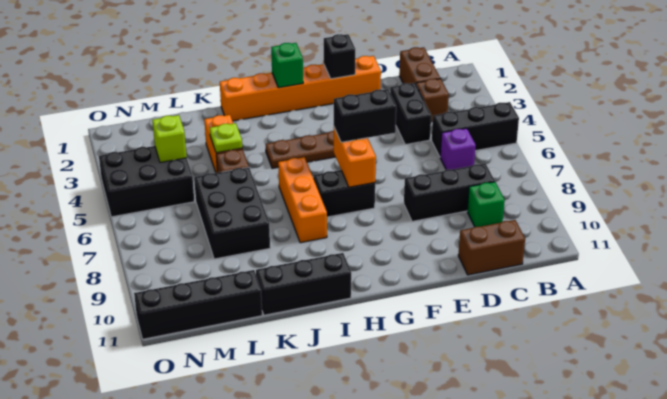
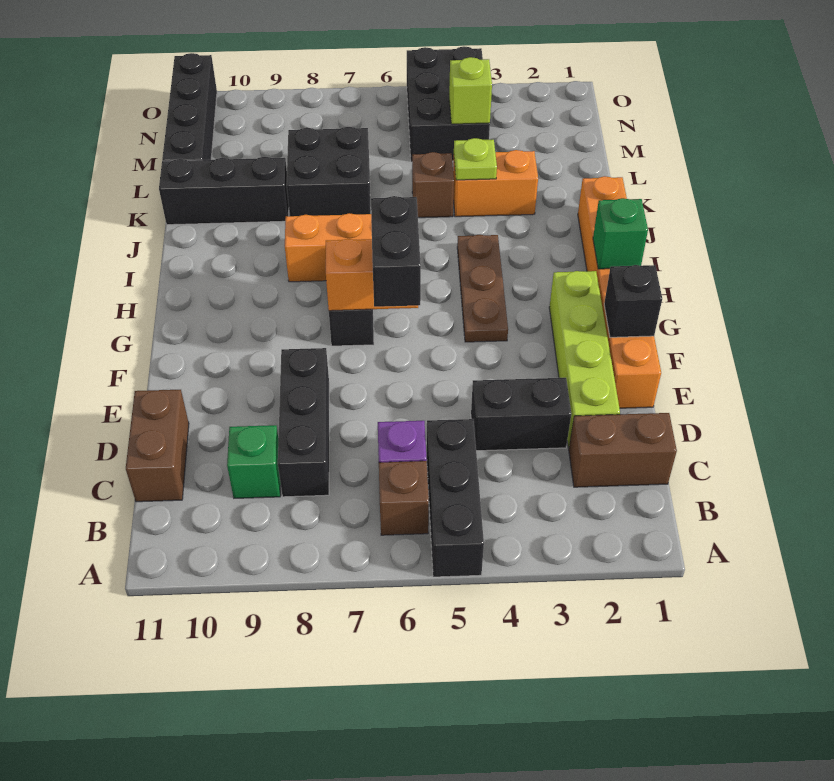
brown 1x1 brick [416,78,449,122] -> brown 1x1 brick moved to [379,461,429,535]
none -> lime 1x4 brick [549,271,620,448]
black 1x3 brick [256,253,351,315] -> black 1x3 brick turned to [159,157,289,225]
black 2x3 brick [194,167,270,259] -> black 2x2 brick [287,127,371,216]

